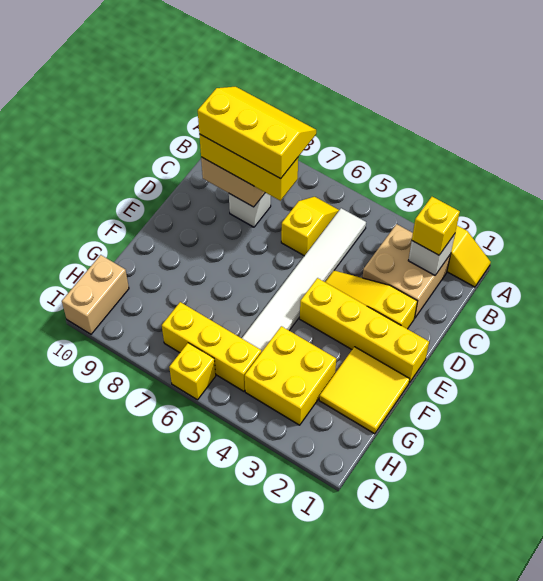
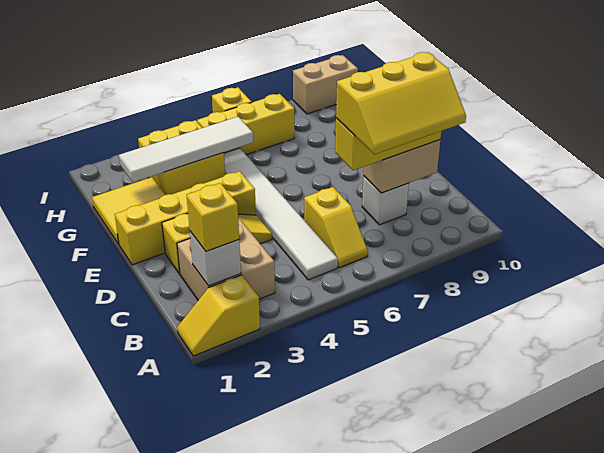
none -> white 1x4 tile [119,117,253,182]
tan 1x2 brick [62,255,129,334] -> tan 1x2 brick turned to [293,55,358,114]

